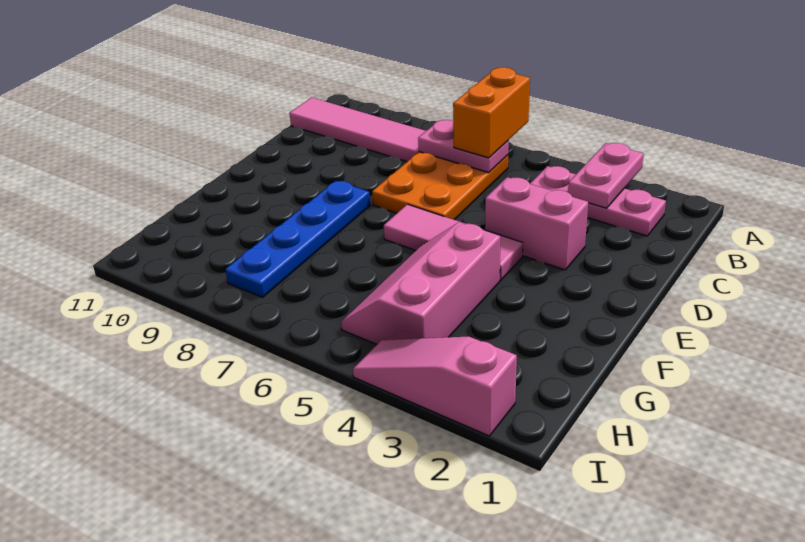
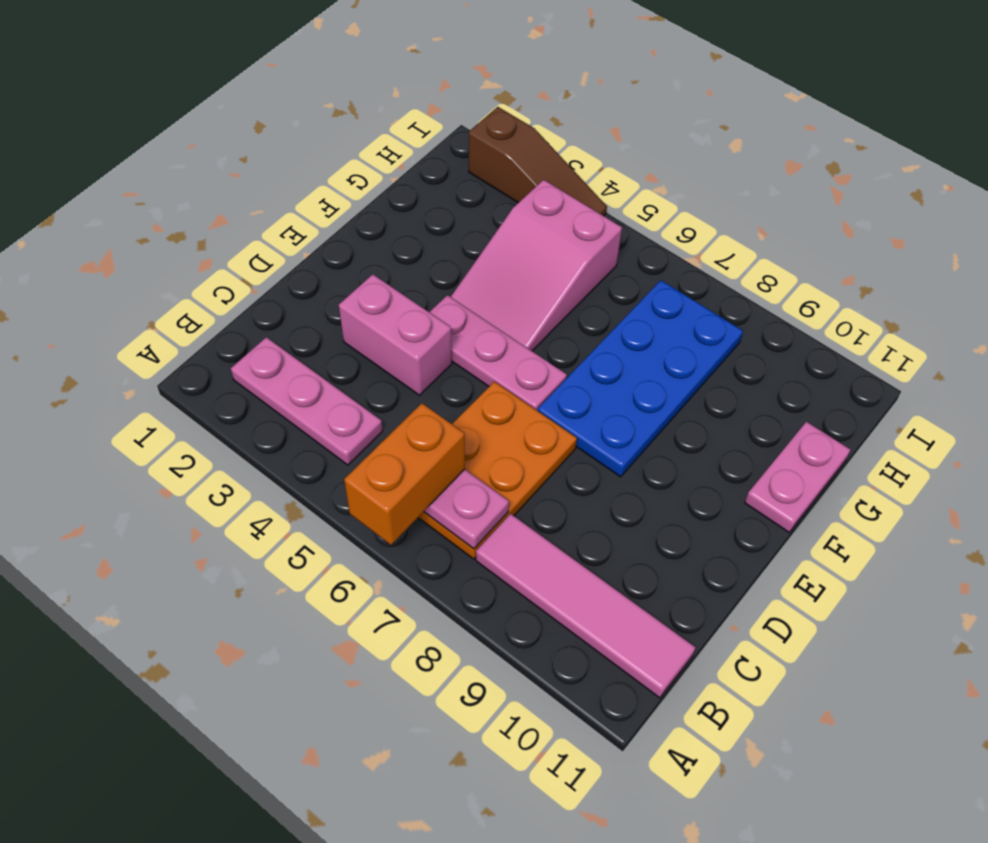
pink 1x2 plate [568,143,644,208] -> pink 1x2 plate moved to [745,422,850,532]
pink 1x3 tile [384,204,523,280] -> pink 1x3 plate [430,295,567,411]
blue 1x4 plate [225,181,370,297] -> blue 2x4 plate [538,280,743,477]
pink 2x3 slope [341,222,500,344] -> pink 2x3 slope turned to [451,180,622,351]
pink 1x3 slope [353,337,517,436] -> brown 1x3 slope [469,107,607,216]

